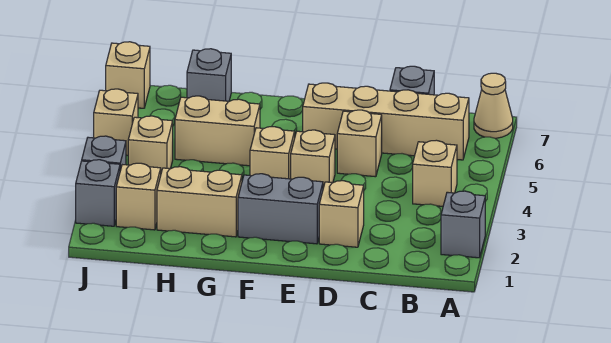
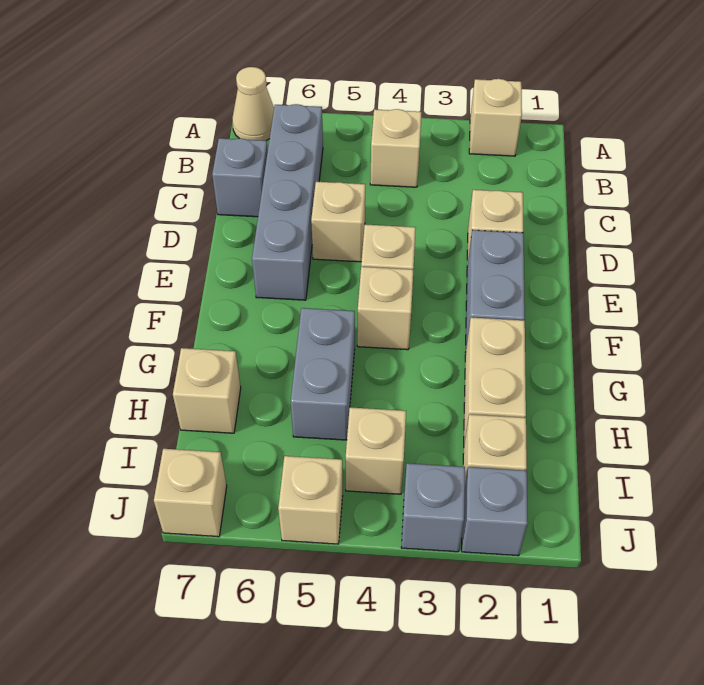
grey 1x1 brick [441,191,485,258] -> tan 1x1 brick [469,79,522,156]
tan 1x4 brick [303,83,469,160] -> grey 1x4 brick [252,104,323,300]
tan 1x2 brick [175,96,260,166] -> grey 1x2 brick [291,308,355,440]
grey 1x1 brick [187,49,231,101] -> tan 1x1 brick [173,348,241,433]

